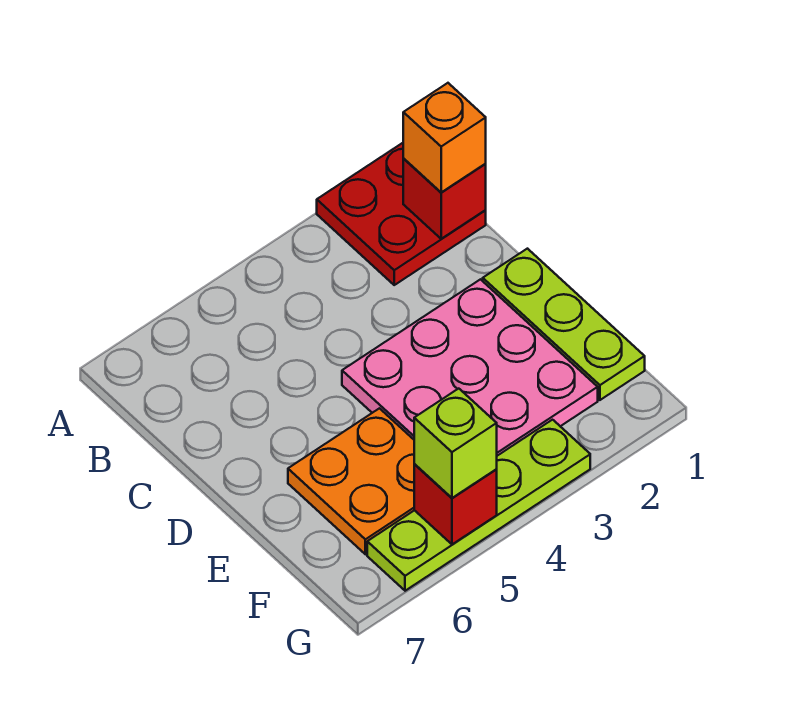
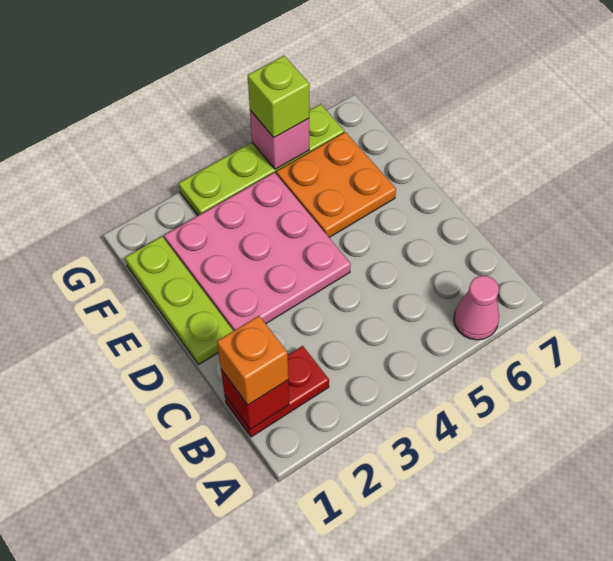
red 2x2 plate [317,143,486,285] -> red 1x2 plate [225,346,329,437]
none -> pink 1x1 cone [454,276,499,340]
red 1x1 brick [414,464,497,544] -> pink 1x1 brick [250,110,309,169]

